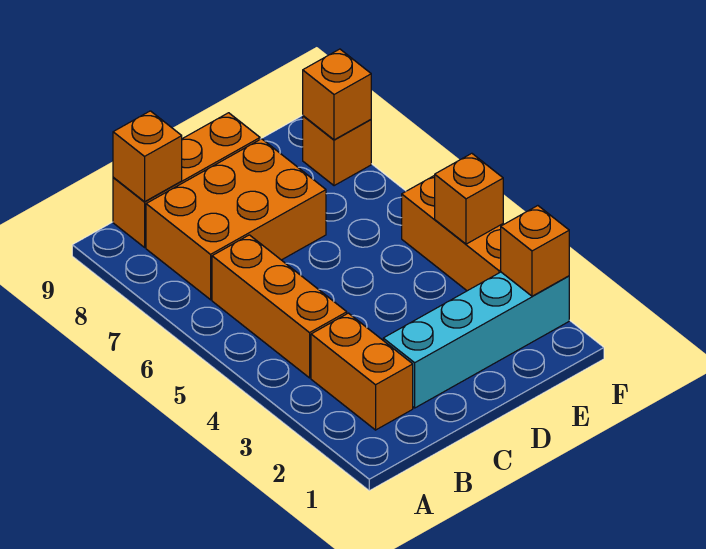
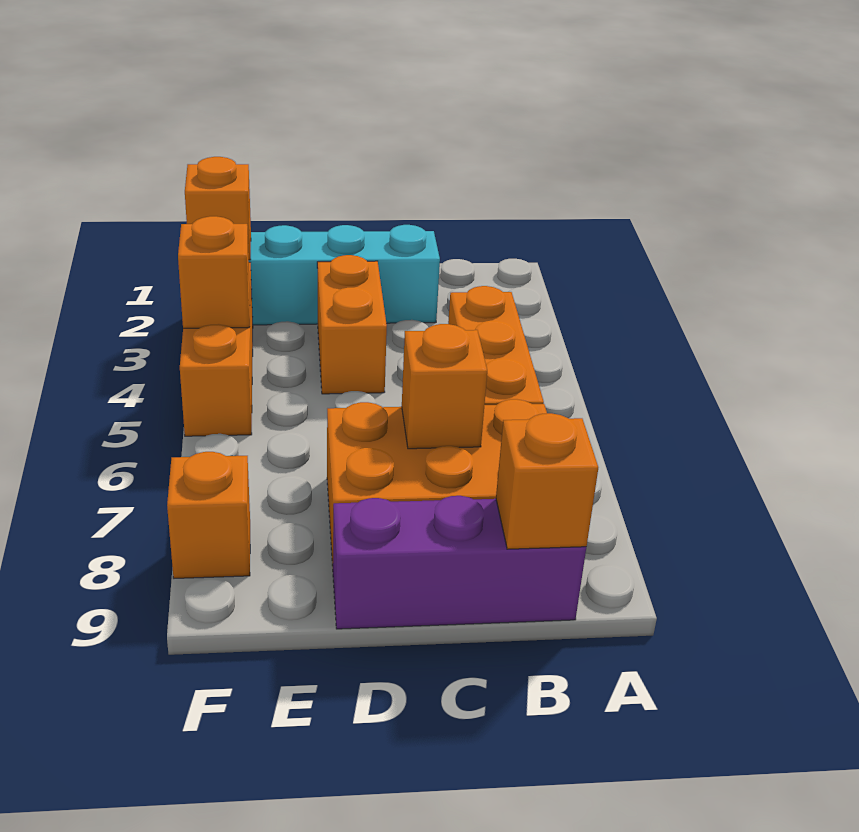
orange 1x2 brick [311,313,413,430] -> orange 1x2 brick moved to [317,255,387,394]
orange 1x3 brick [113,113,260,247] -> purple 1x3 brick [333,496,586,629]
orange 1x1 brick [303,49,371,140] -> orange 1x1 brick moved to [402,324,487,449]

